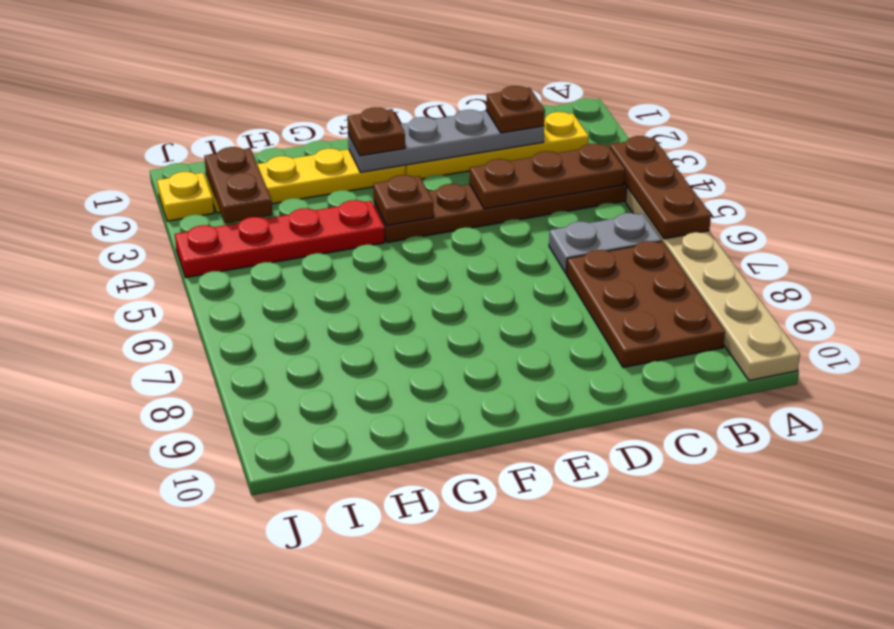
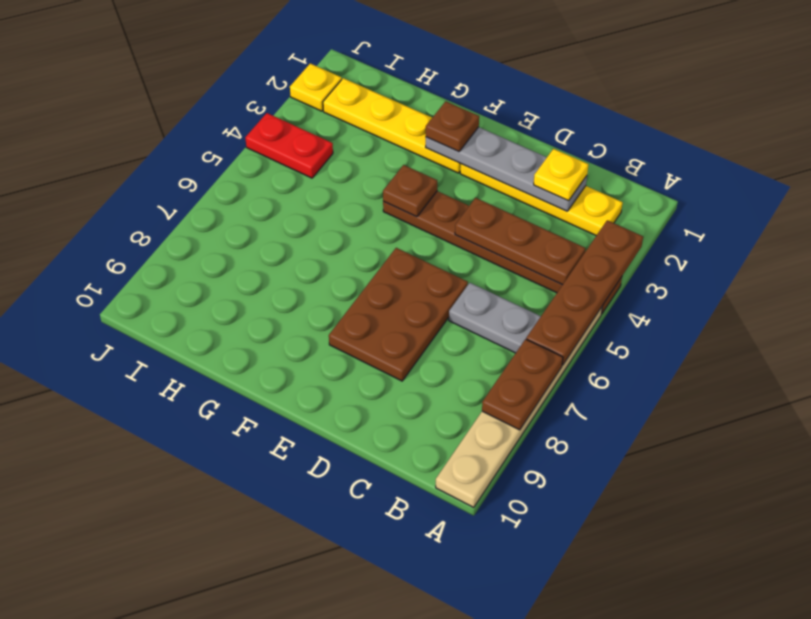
brown 1x3 plate [610,136,711,239] -> brown 1x4 plate [526,220,643,365]
brown 2x3 plate [566,241,725,367] -> brown 2x3 plate moved to [329,248,468,381]
brown 1x1 plate [486,86,545,133] -> yellow 1x1 plate [534,149,589,201]
red 1x4 plate [175,200,385,278] -> red 1x2 plate [245,113,333,178]
brown 1x2 plate [204,147,272,223] -> brown 1x2 plate moved to [482,339,563,430]

